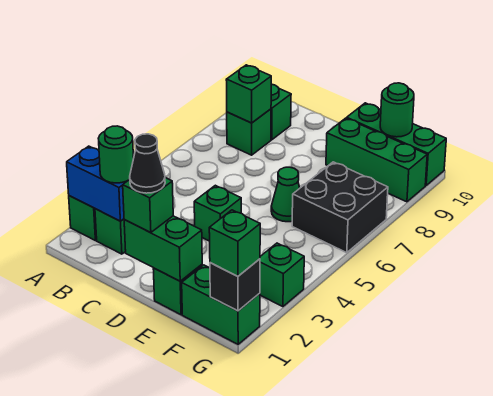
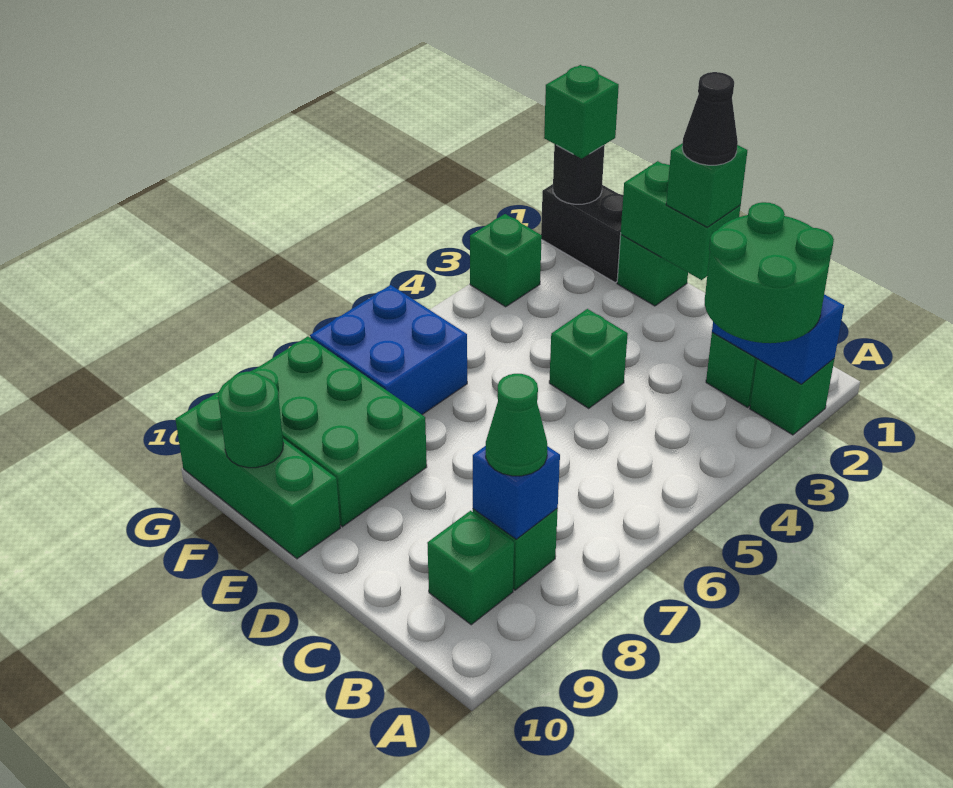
green 1x1 round brick [98,126,134,183] -> green 2x2 round brick [705,202,834,343]
green 1x1 brick [226,65,271,123] -> blue 1x1 brick [473,446,560,539]
green 1x1 cone [271,167,300,222] -> green 1x1 cone moved to [486,374,547,476]
green 1x3 brick [326,118,427,202] -> green 2x3 brick [250,336,427,527]
green 1x2 brick [182,265,260,344] -> black 1x2 brick [541,184,623,282]
black 2x2 brick [292,162,388,253] -> blue 2x2 brick [310,285,467,414]
black 1x1 brick [210,259,260,311] -> black 1x1 round brick [553,144,605,204]

